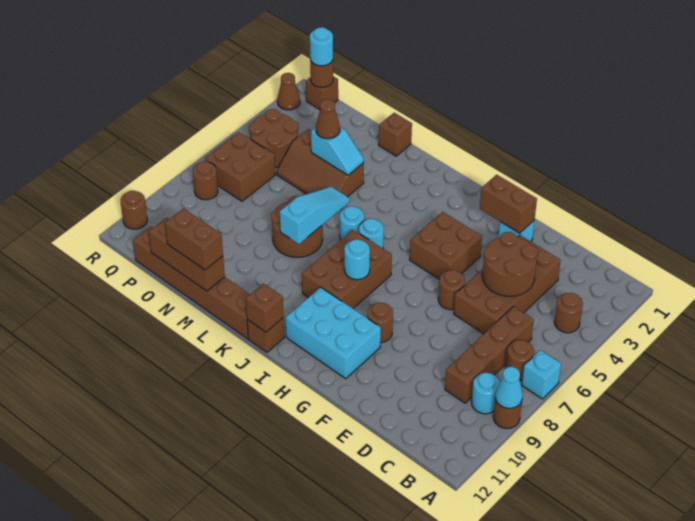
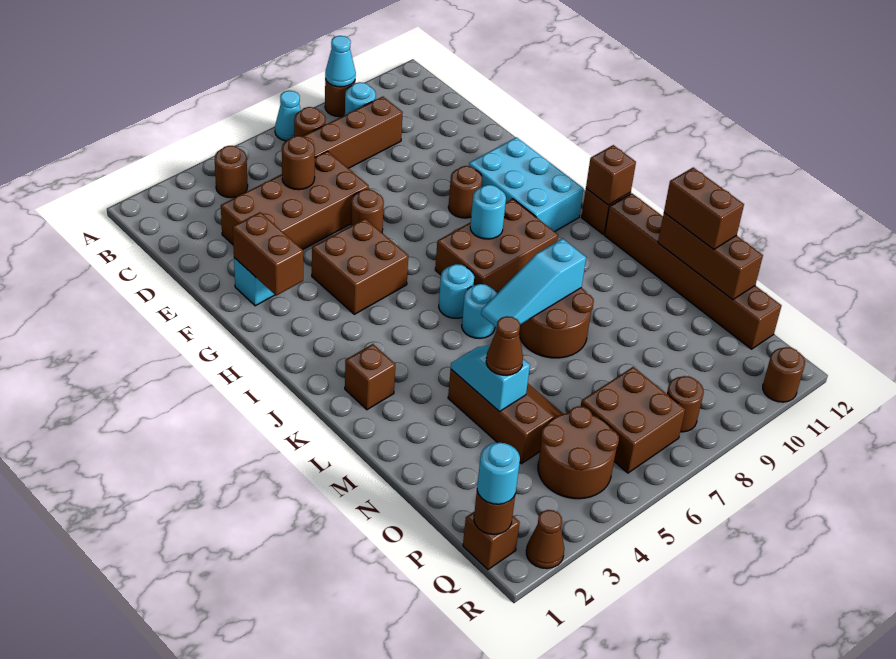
cyan 1x1 brick [522,350,561,399] -> cyan 1x1 cone [275,91,301,141]
brown 2x2 round brick [482,232,538,296] -> brown 1x1 round brick [282,136,315,190]
brown 1x1 brick [379,113,412,156] -> brown 1x1 brick moved to [345,344,395,410]

